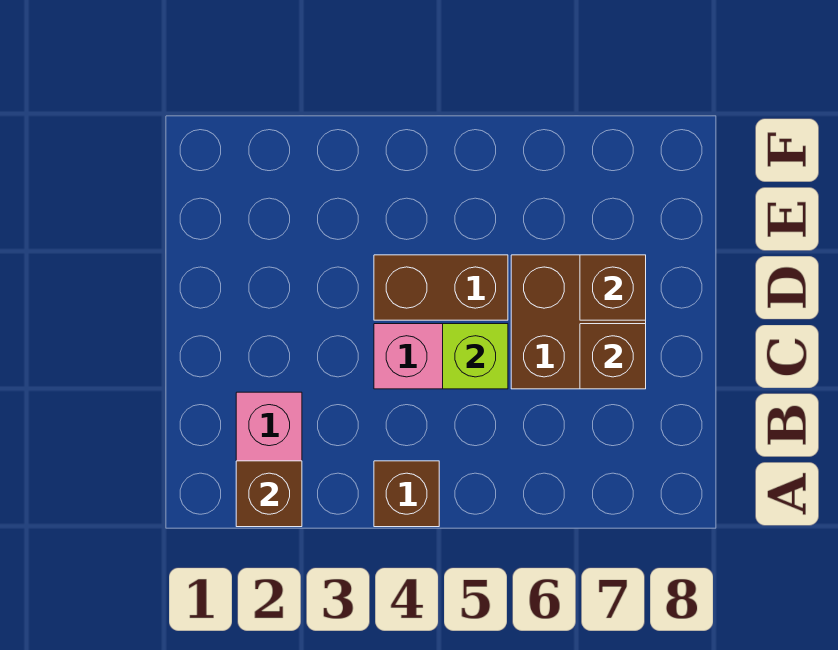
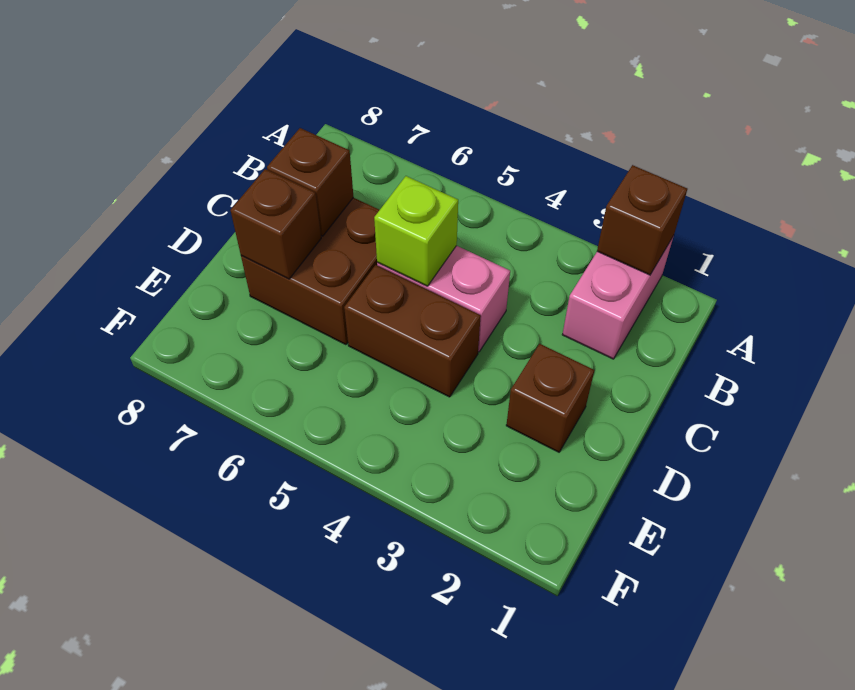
brown 1x1 brick [374,461,439,527] -> brown 1x1 brick moved to [506,344,594,452]

